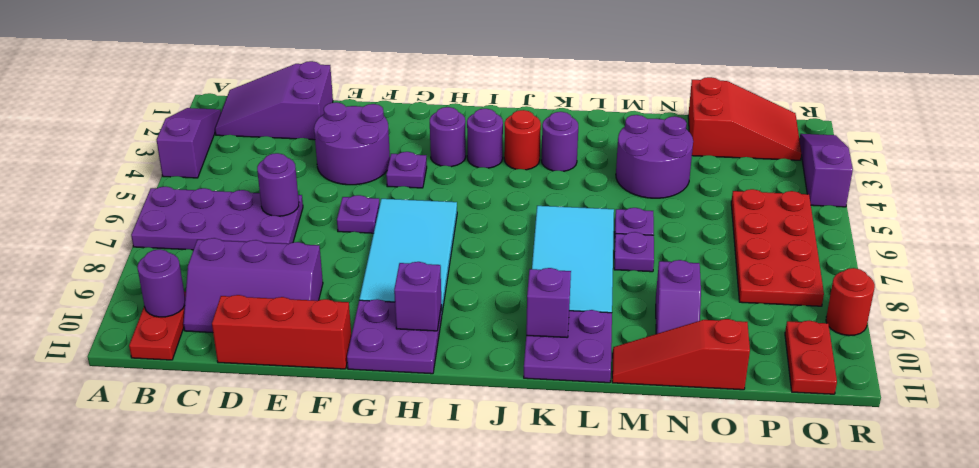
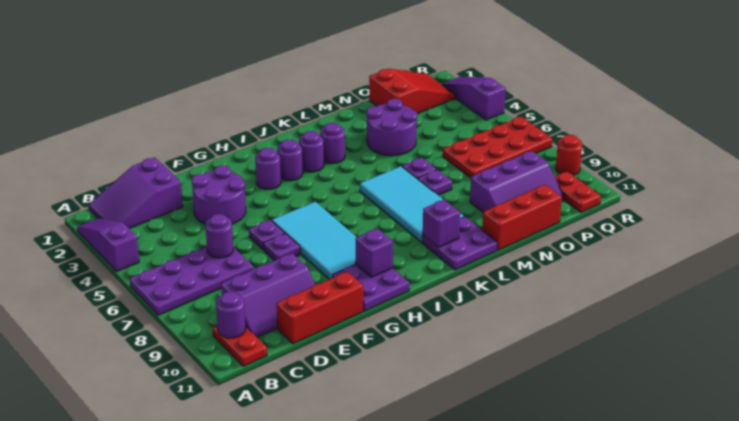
purple 1x1 plate [386,152,427,188] -> purple 1x1 plate moved to [264,233,300,261]
red 1x1 round brick [504,110,541,170] -> purple 1x1 round brick [299,131,324,172]
red 1x3 slope [612,319,750,390] -> red 1x3 brick [482,185,562,250]
purple 1x2 slope [656,260,701,334] -> purple 2x3 slope [470,151,563,212]
red 2x4 plate [731,189,824,306] -> red 2x4 plate turned to [443,117,552,178]

